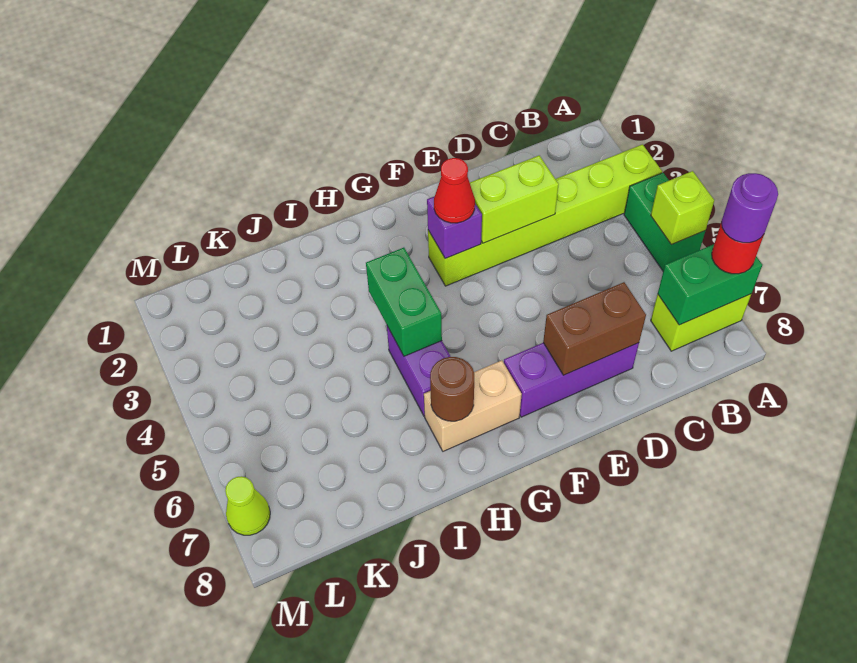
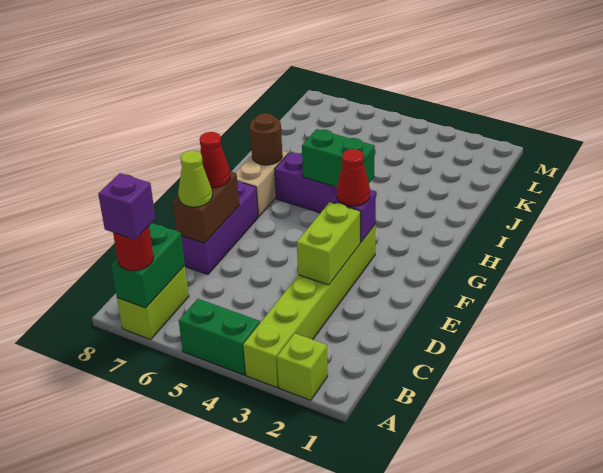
lime 1x1 brick [651,171,714,245] -> lime 1x1 brick moved to [277,333,328,400]
purple 1x1 round brick [721,173,778,243] -> purple 1x1 brick [98,173,156,240]
none -> red 1x1 cone [200,132,230,187]
lime 1x1 cone [225,476,270,535] -> lime 1x1 cone moved to [178,150,212,207]

